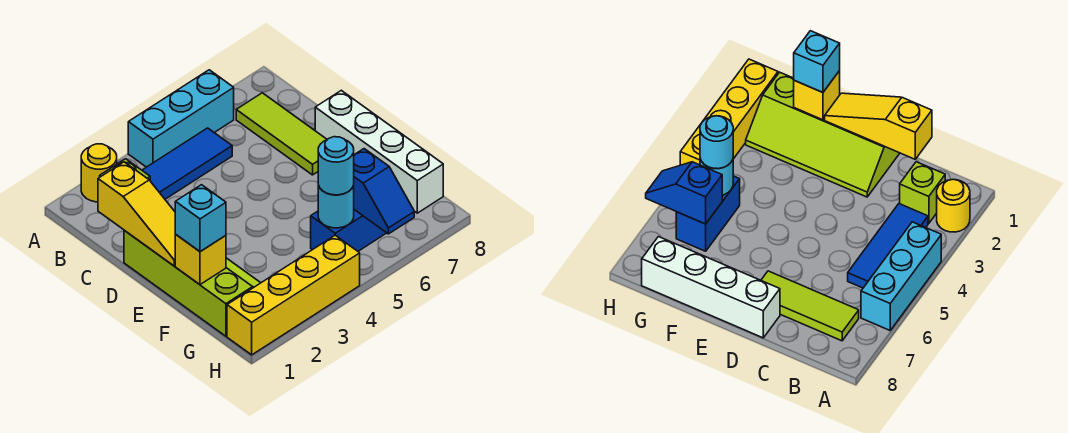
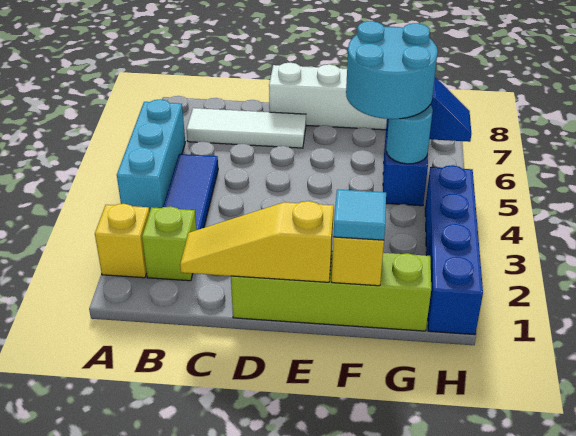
yellow 1x1 round brick [81,144,117,202] -> yellow 1x1 brick [95,204,150,278]
lime 1x3 tile [236,93,327,175] -> white 1x3 tile [187,108,306,148]
yellow 1x3 slope [98,162,176,266] -> yellow 1x3 slope turned to [180,201,334,282]
cyan 1x1 brick [175,185,226,252] -> cyan 1x1 tile [333,189,386,240]
cyan 1x1 round brick [318,137,354,195] -> cyan 2x2 round brick [346,21,438,119]
yellow 1x4 brick [227,235,360,355] -> blue 1x4 brick [425,165,483,335]

